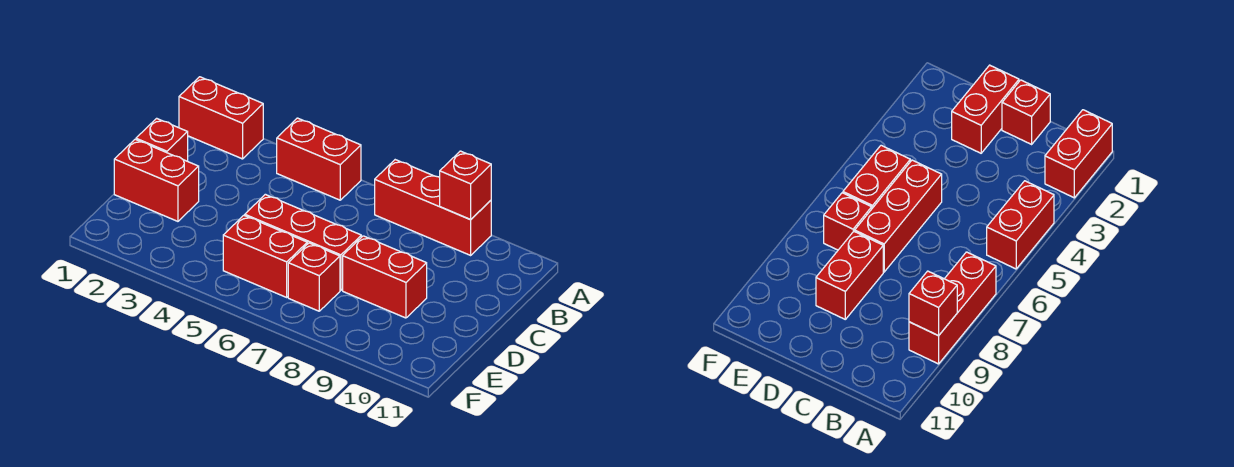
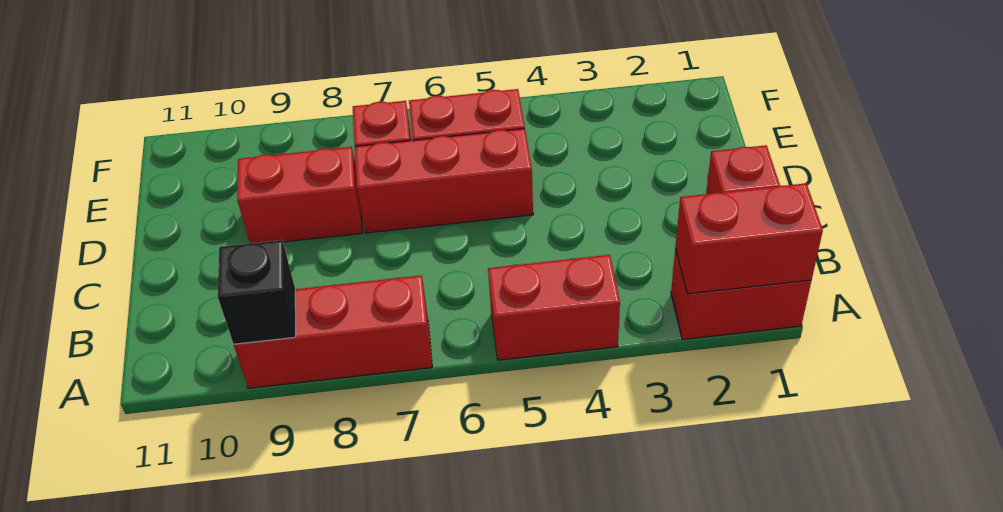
red 1x1 brick [440,151,491,220] -> black 1x1 brick [217,240,296,344]
red 1x2 brick [114,139,199,221] -> red 1x2 brick moved to [675,183,823,294]

